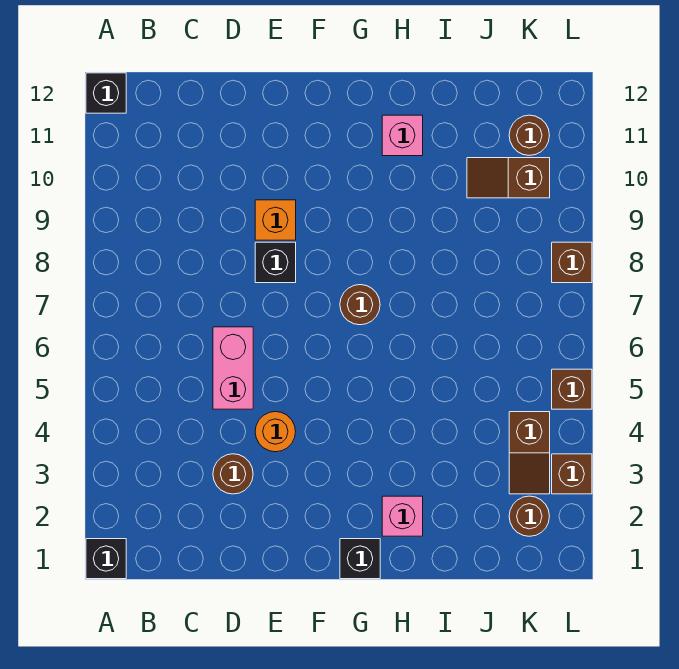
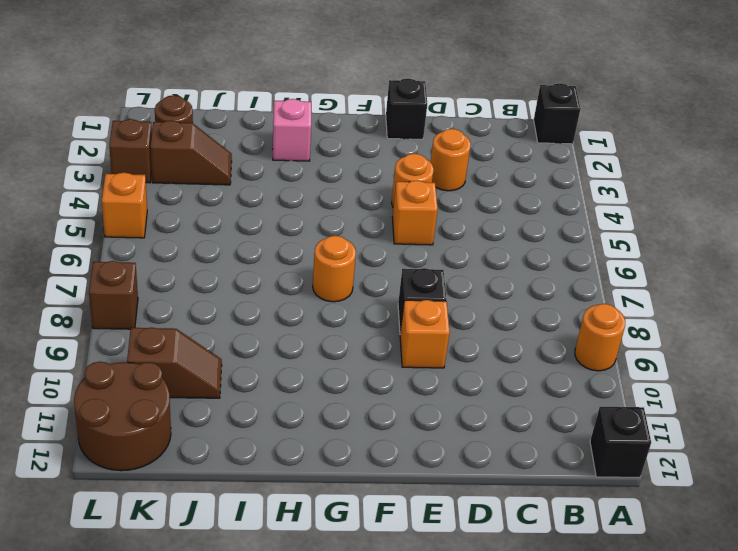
none -> orange 1x1 round brick [575,304,625,371]
brown 1x1 round brick [213,454,253,494] -> orange 1x1 round brick [431,129,471,191]
pink 1x2 brick [213,327,253,409] -> none
none -> orange 1x1 brick [392,180,438,245]
black 1x1 brick [340,539,380,579] -> black 1x1 brick moved to [386,78,427,140]
brown 1x1 round brick [340,285,380,325] -> orange 1x1 round brick [313,236,356,302]
pink 1x1 brick [382,115,423,156] -> none
brown 1x2 slope [509,412,550,494] -> brown 1x2 slope turned to [151,120,232,185]
brown 1x1 round brick [509,115,549,155] -> brown 2x2 round brick [74,362,171,471]
brown 1x1 brick [552,369,592,409] -> orange 1x1 brick [102,173,147,238]

